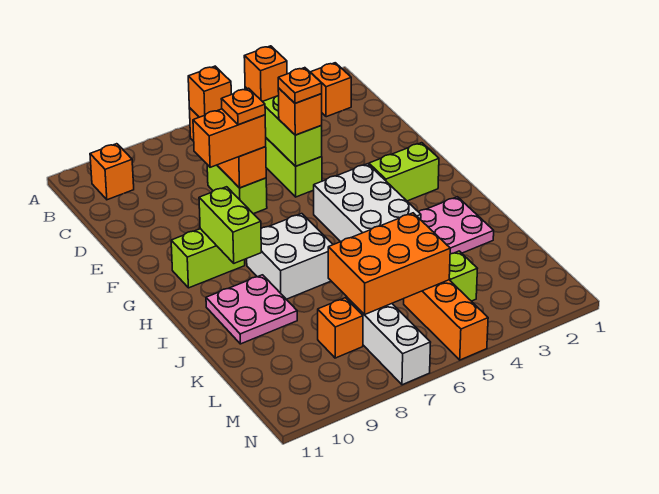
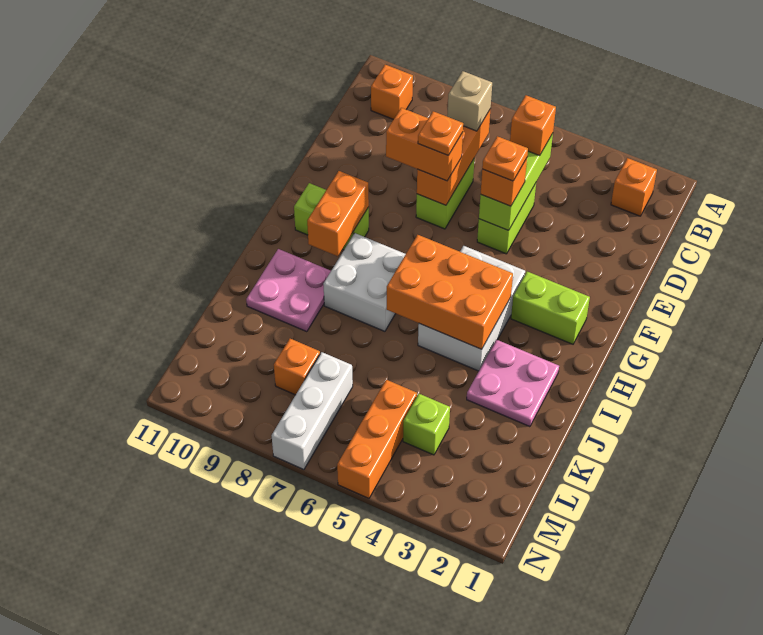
orange 1x1 brick [188,66,231,117] -> tan 1x1 brick [447,71,492,131]
lime 1x2 brick [199,187,261,263] -> orange 1x2 brick [307,171,369,256]
orange 2x3 brick [328,213,450,315] -> orange 2x3 brick moved to [387,235,513,349]

